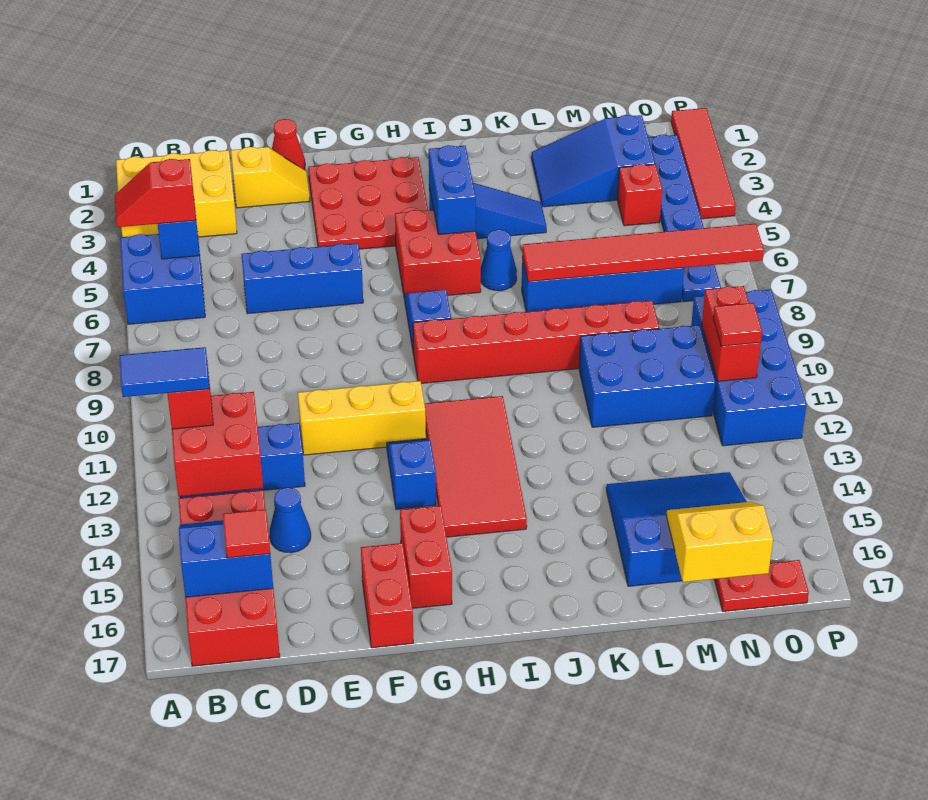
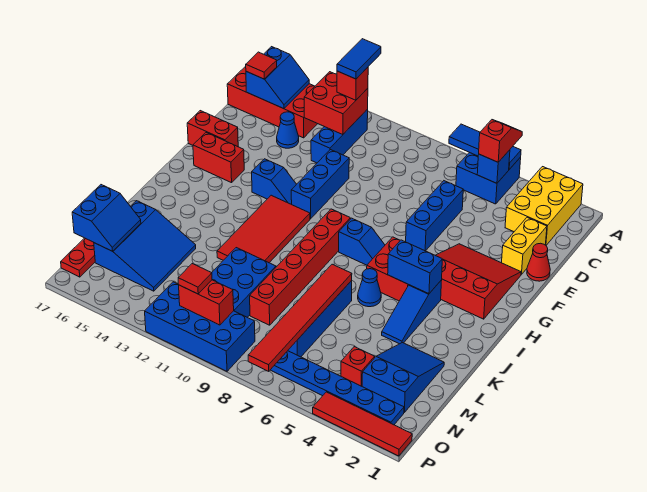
none -> blue 1x3 tile [449,124,521,169]
yellow 1x2 slope [231,147,310,208] -> yellow 1x2 brick [502,217,547,274]
yellow 1x3 brick [298,381,426,455] -> blue 1x3 brick [291,149,349,219]
red 3x3 plate [308,157,428,249] -> red 3x3 slope [436,244,521,319]
red 2x4 tile [424,396,527,537] -> red 2x4 tile turned to [217,195,310,263]
yellow 2x2 slope [666,502,773,582] -> blue 2x2 slope [72,185,141,251]

